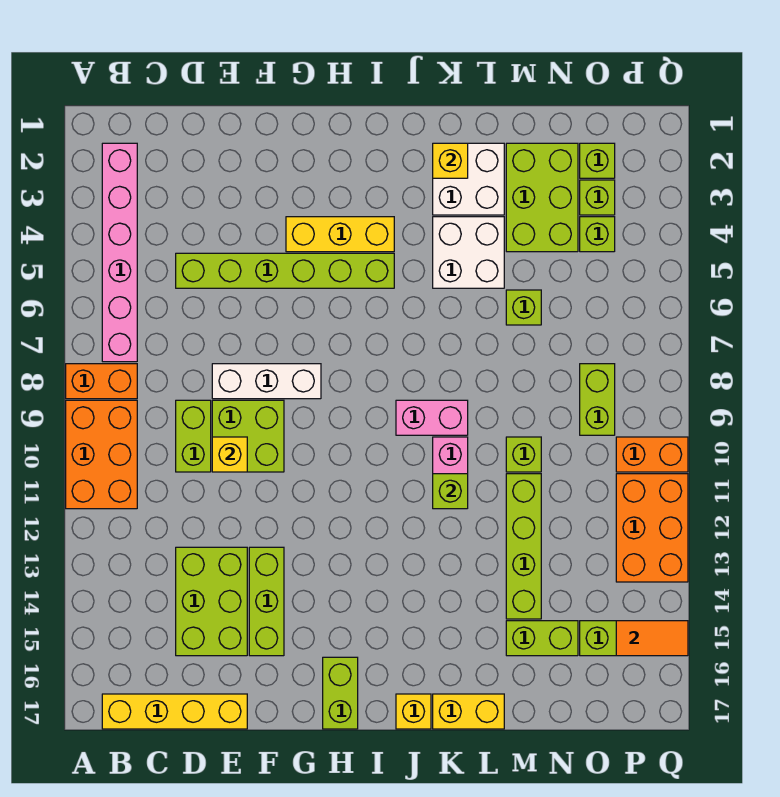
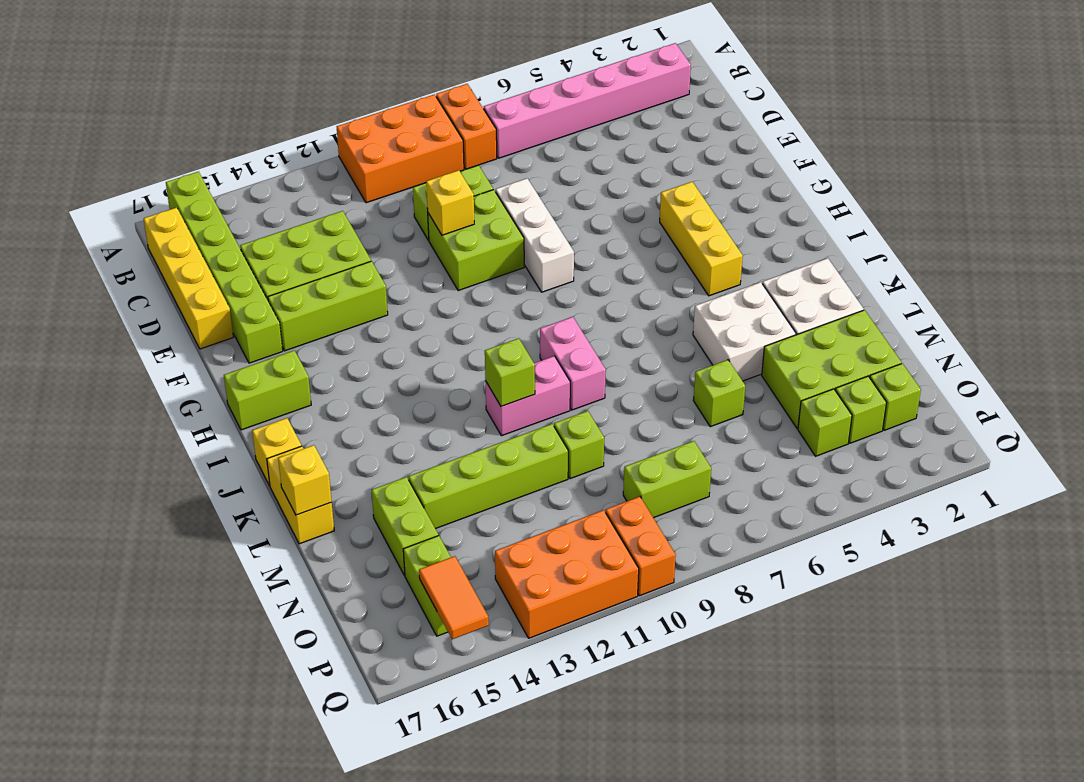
lime 1x6 brick [176,253,394,288] -> lime 1x6 brick moved to [166,172,283,363]
yellow 1x1 brick [433,143,468,178] -> yellow 1x1 brick moved to [278,445,332,515]

